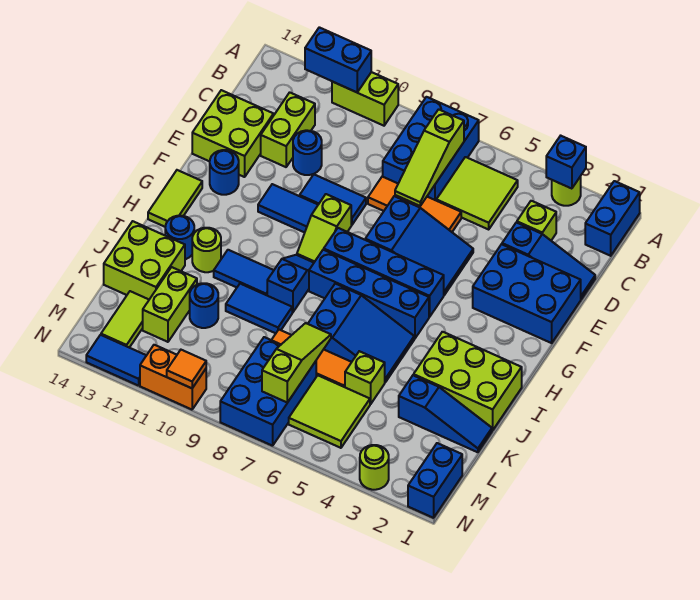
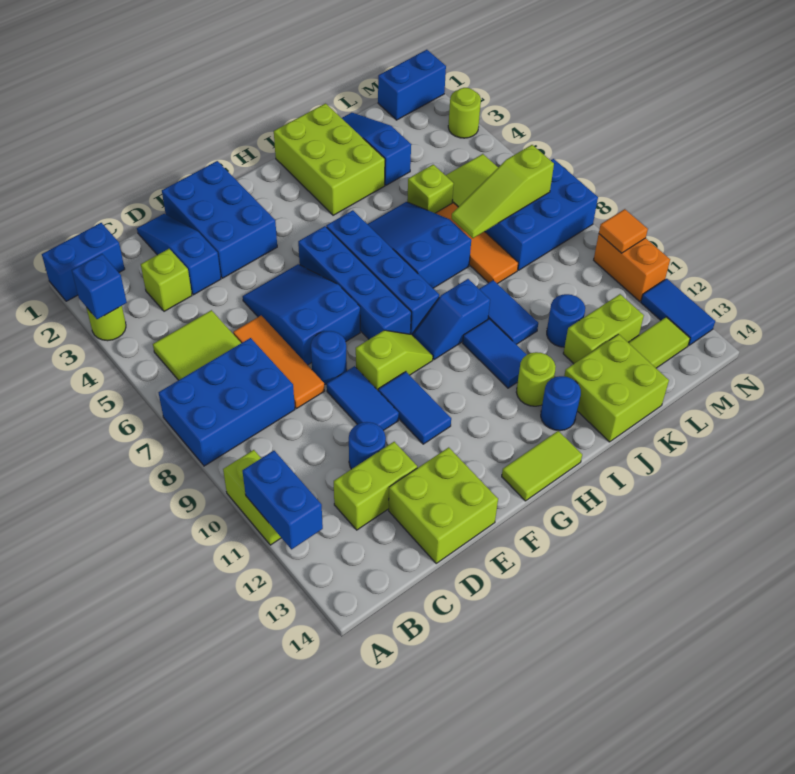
lime 1x3 slope [395,109,464,206] -> none
blue 1x1 round brick [210,150,239,195] -> blue 1x1 round brick moved to [311,331,347,384]

